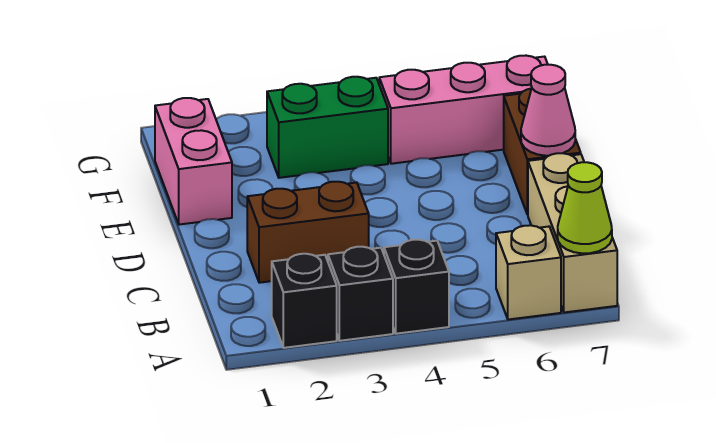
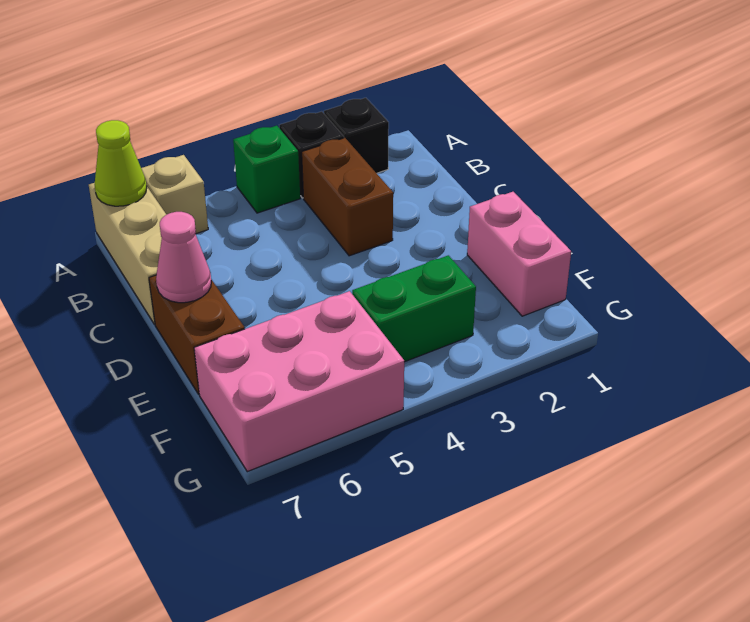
black 1x1 brick [384,240,449,334] -> green 1x1 brick [233,126,300,213]
brown 1x2 brick [247,182,369,283] -> brown 1x2 brick turned to [302,138,393,256]
pink 1x3 brick [379,56,548,164] -> pink 2x3 brick [194,291,404,472]

